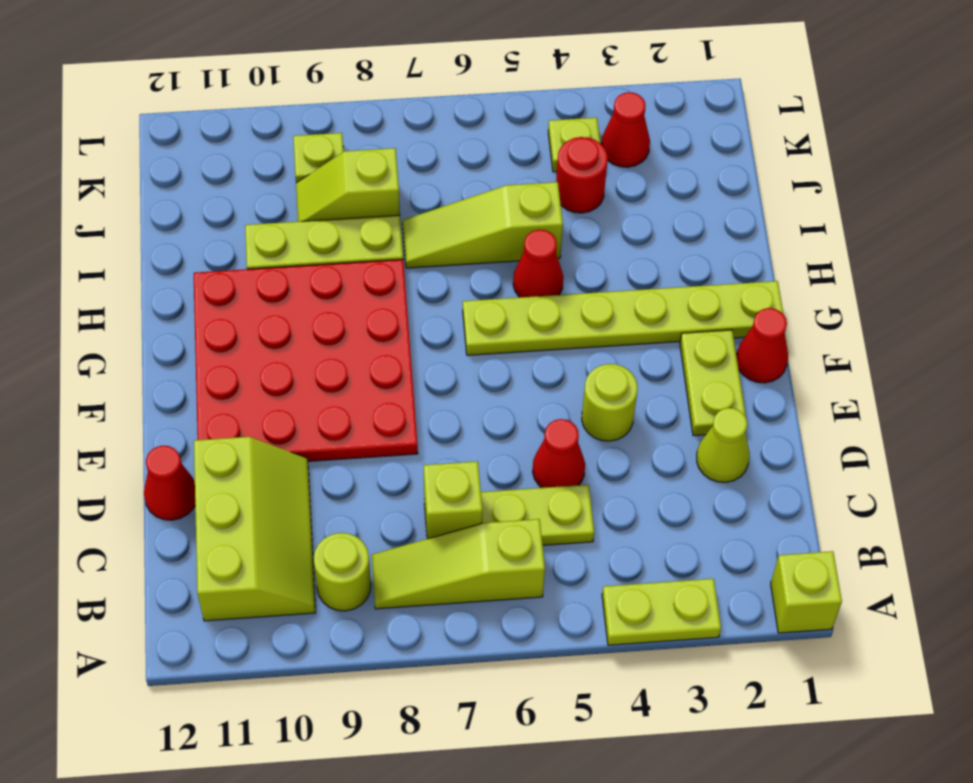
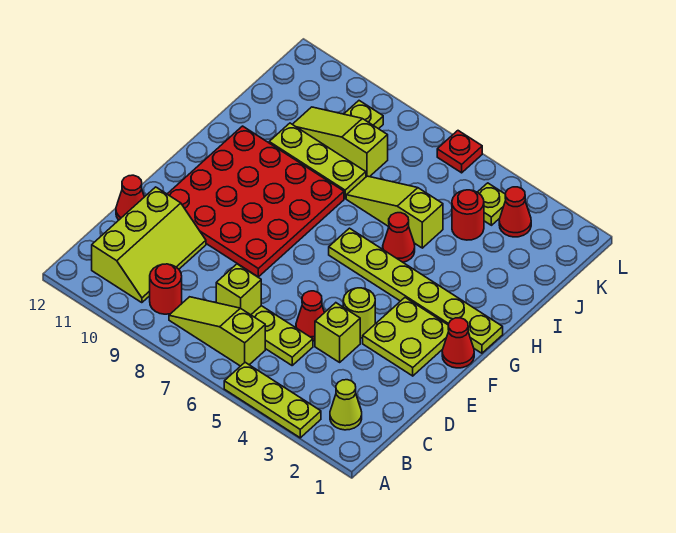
lime 1x1 brick [771,551,842,633] -> lime 1x1 brick moved to [315,303,360,362]
lime 1x2 plate [602,579,721,645] -> lime 1x3 plate [224,362,321,438]
lime 1x1 round brick [314,533,371,611] -> red 1x1 round brick [150,264,182,314]
lime 1x1 cone [697,408,750,482] -> lime 1x1 cone moved to [330,380,362,430]
lime 1x2 plate [680,330,746,436] -> lime 2x2 plate [363,298,449,376]
lime 1x2 slope [296,148,400,222] -> lime 1x3 slope [293,107,388,177]
none -> red 1x1 plate [437,131,482,173]

